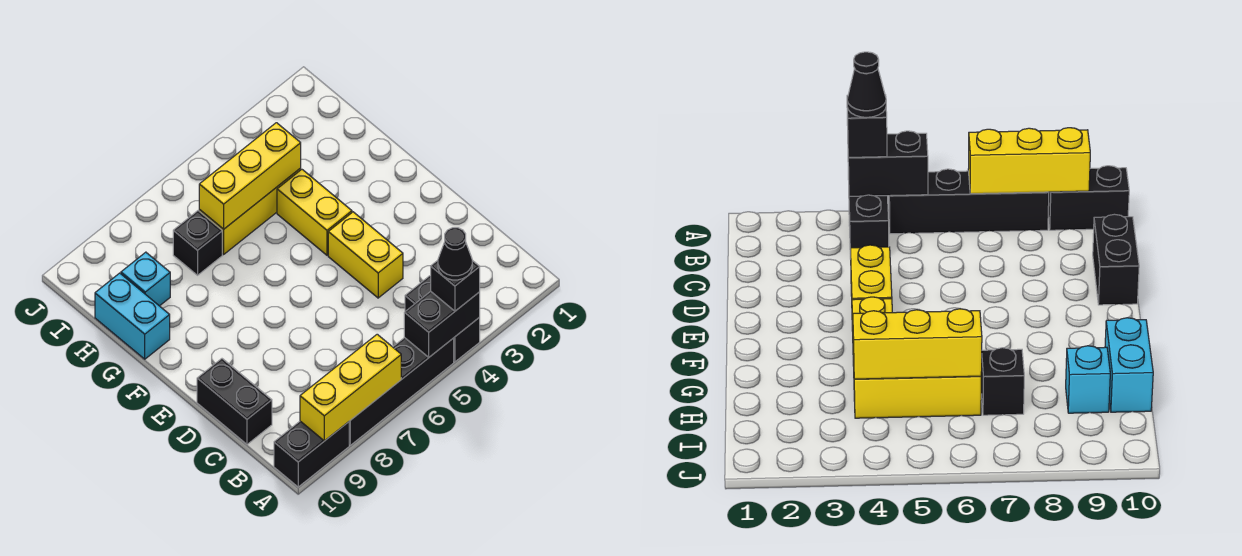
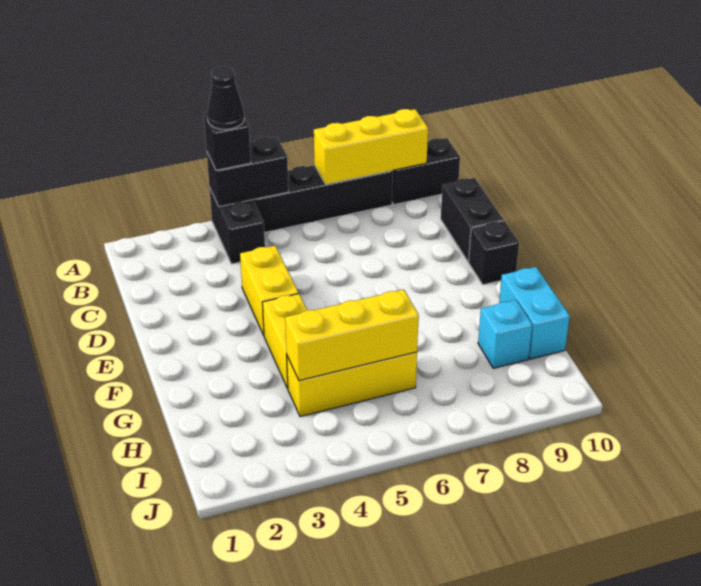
black 1x1 brick [173,211,222,275] -> black 1x1 brick moved to [469,221,519,285]

